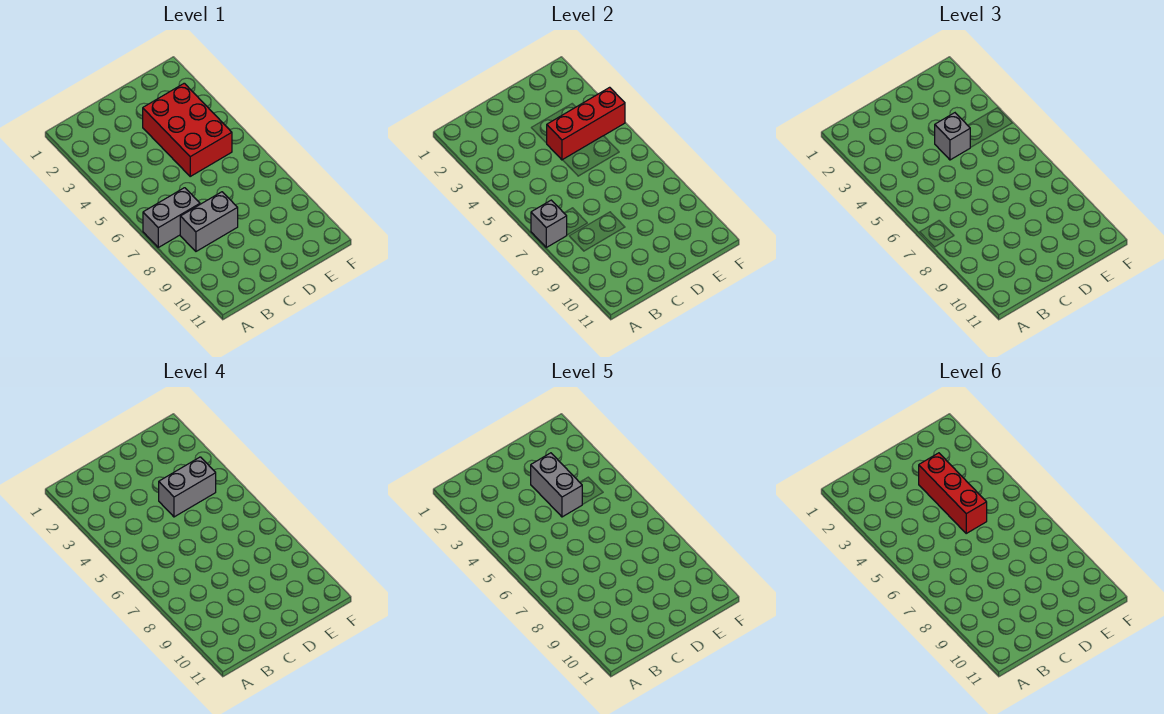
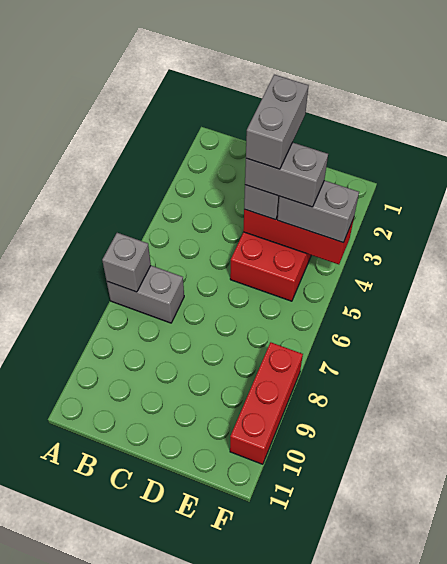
grey 1x2 brick [180,192,238,251] -> grey 1x2 brick moved to [277,180,359,242]
red 1x3 brick [919,453,987,533] -> red 1x3 brick moved to [230,342,303,464]

